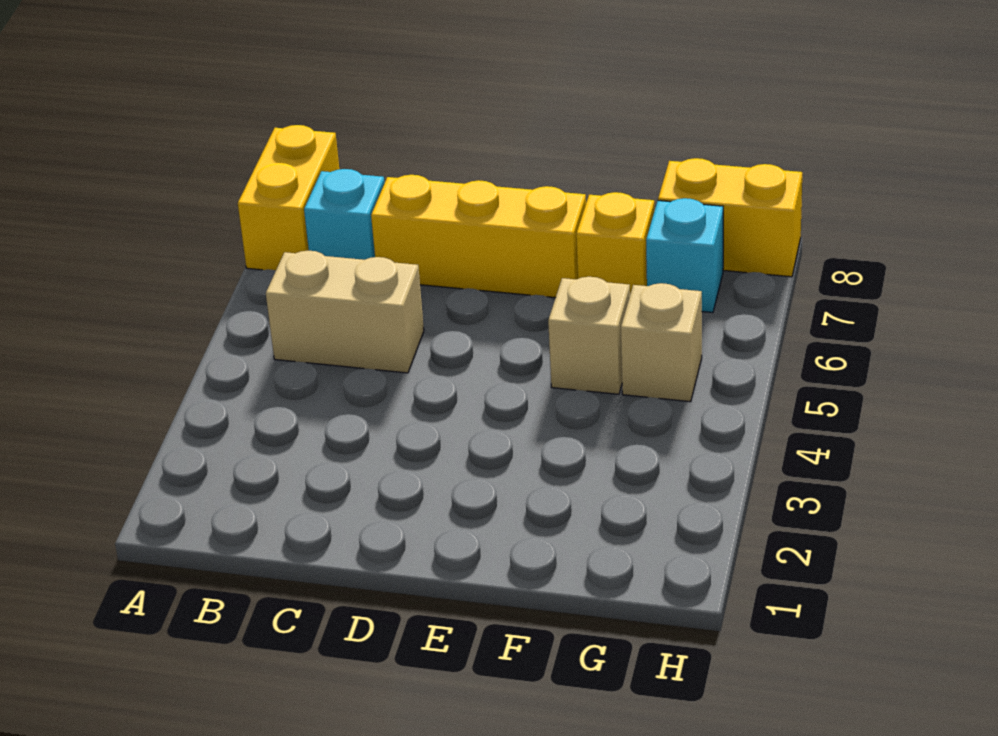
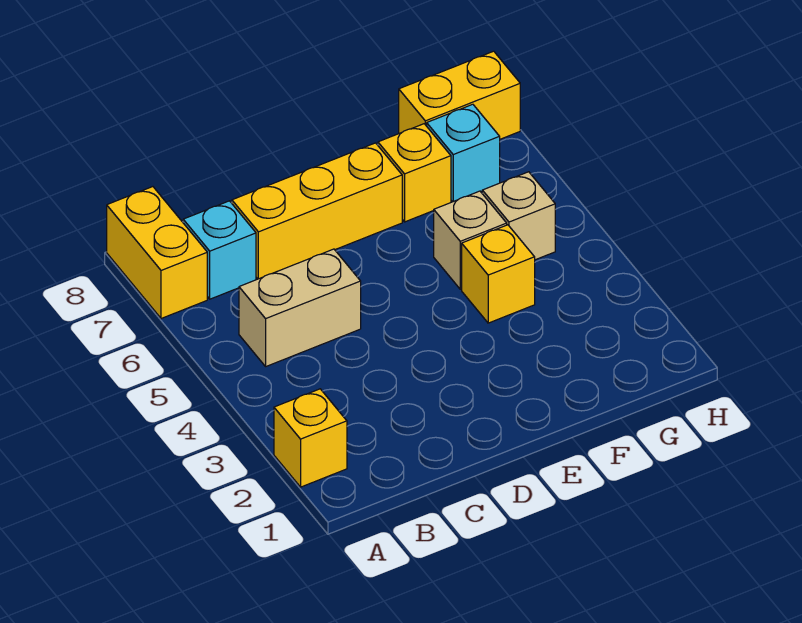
none -> yellow 1x1 brick [274,389,347,487]
none -> yellow 1x1 brick [462,225,535,323]

